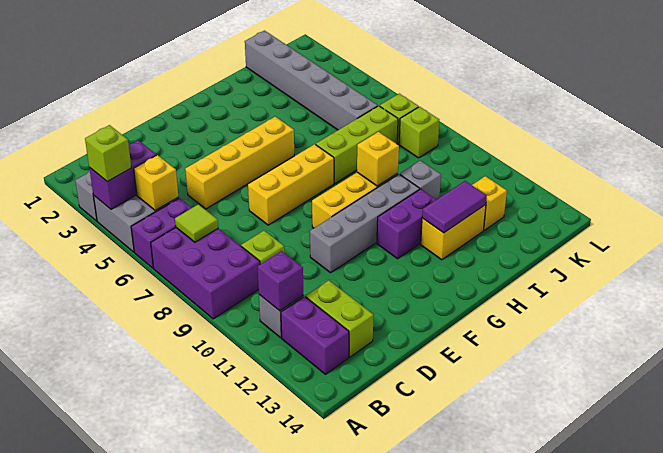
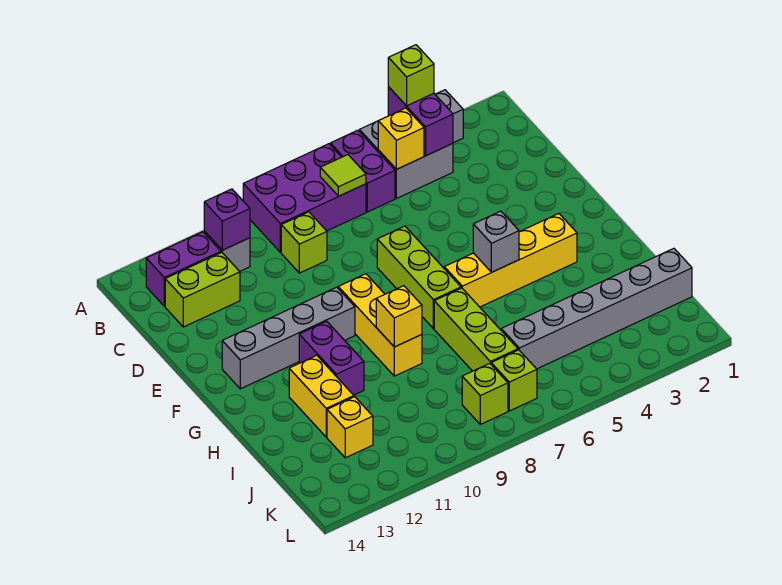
yellow 1x4 brick [185,117,294,209] -> yellow 1x4 brick turned to [444,213,577,307]
yellow 1x3 brick [248,144,334,225] -> lime 1x3 brick [377,226,461,329]
grey 1x4 brick [310,174,420,273] -> grey 1x4 brick turned to [222,287,355,389]
purple 1x2 tile [422,181,487,233] -> none
grey 1x1 brick [400,160,441,200] -> grey 1x1 brick moved to [473,211,519,272]

